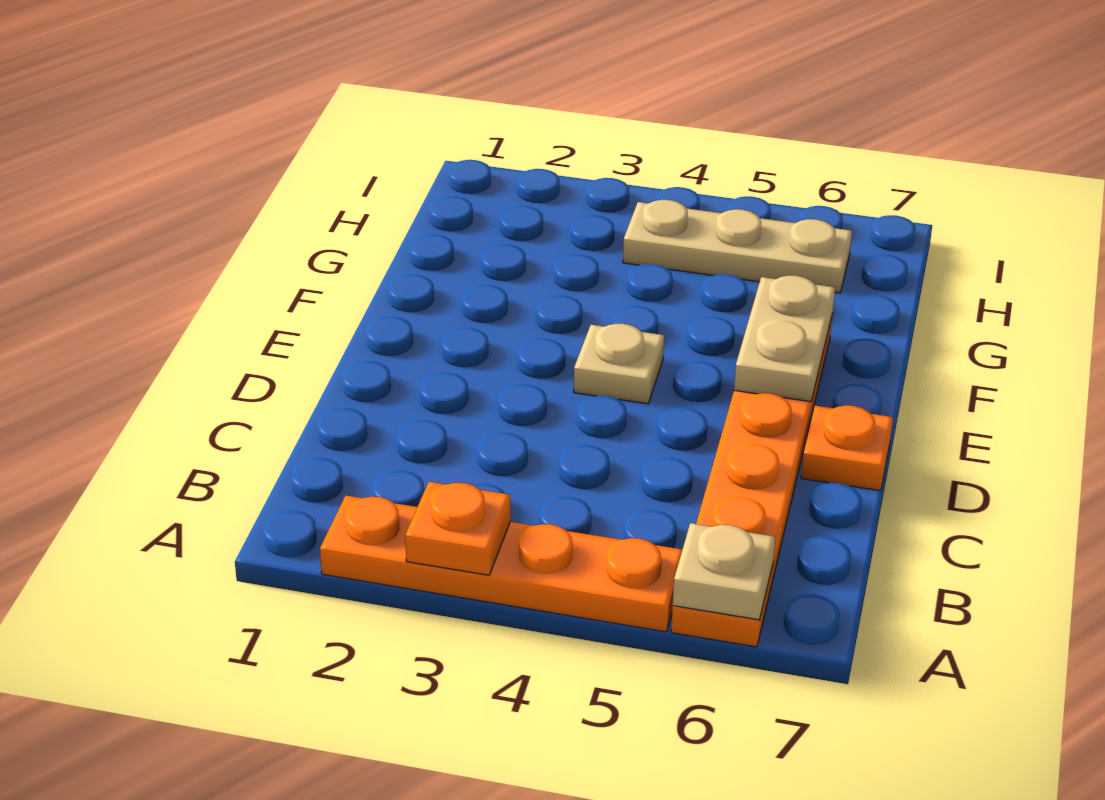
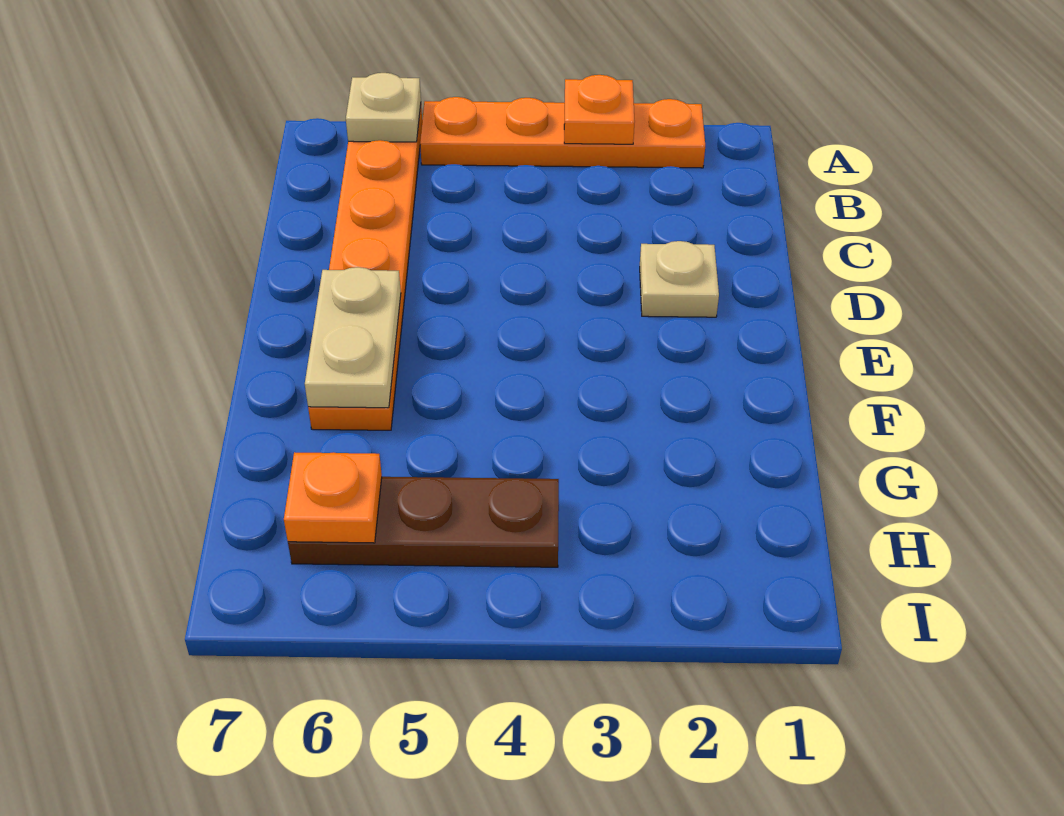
orange 1x1 plate [801,406,893,491] -> orange 1x1 plate moved to [284,452,382,543]
tan 1x1 plate [574,324,664,404] -> tan 1x1 plate moved to [640,241,719,317]
tan 1x3 plate [623,200,852,293] -> brown 1x3 plate [288,477,559,567]

